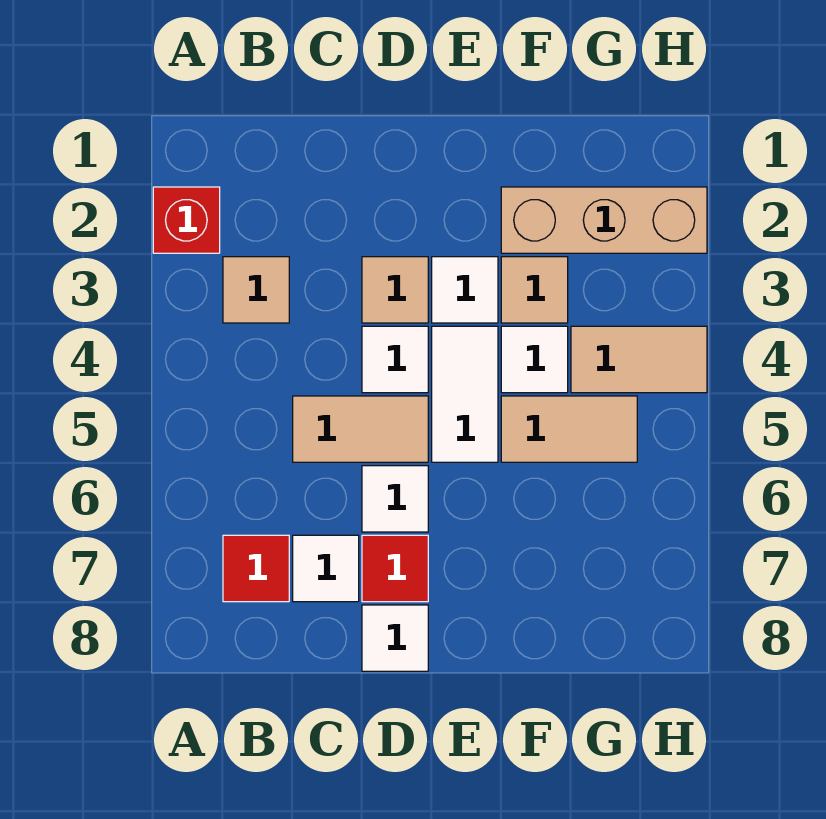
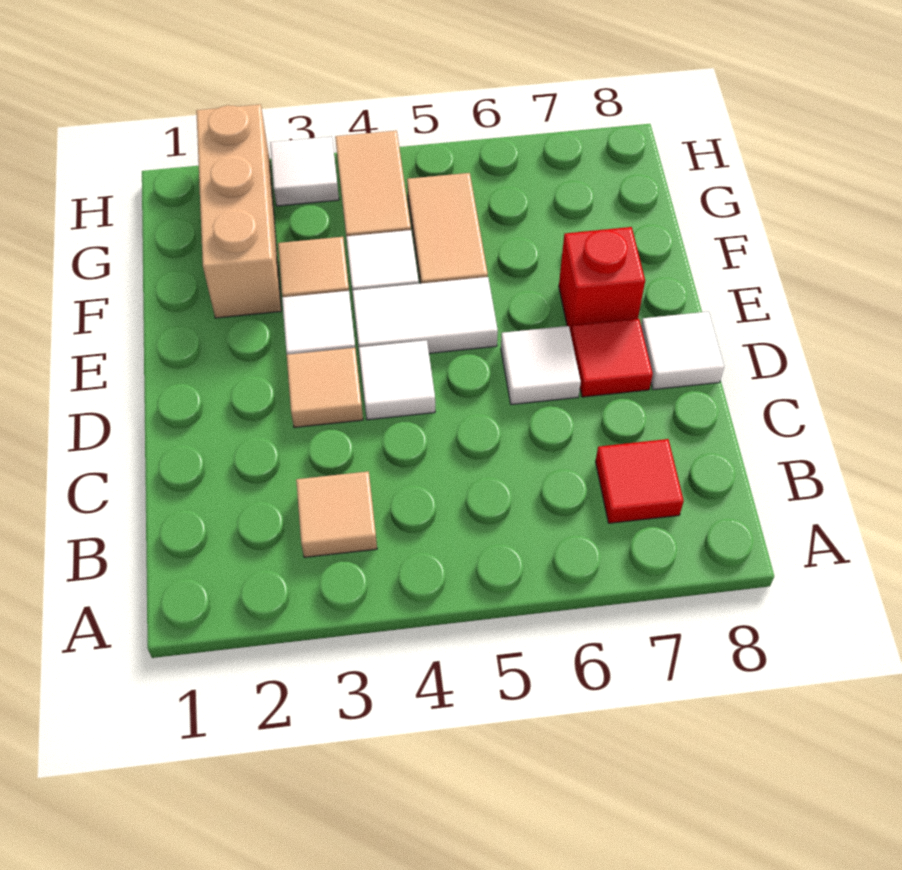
red 1x1 brick [153,187,220,253] -> red 1x1 brick moved to [559,227,645,333]
tan 1x2 tile [293,396,428,462] -> none
white 1x1 tile [293,535,359,602] -> white 1x1 tile moved to [270,136,339,206]

